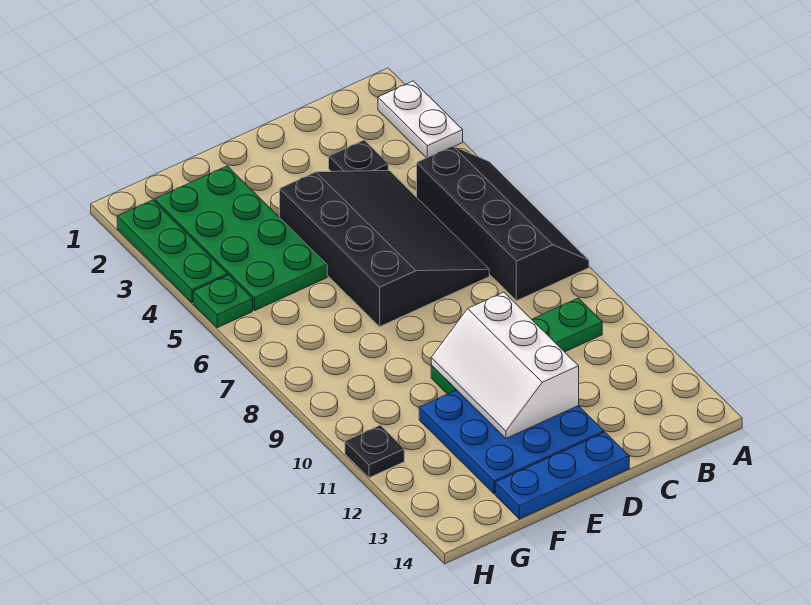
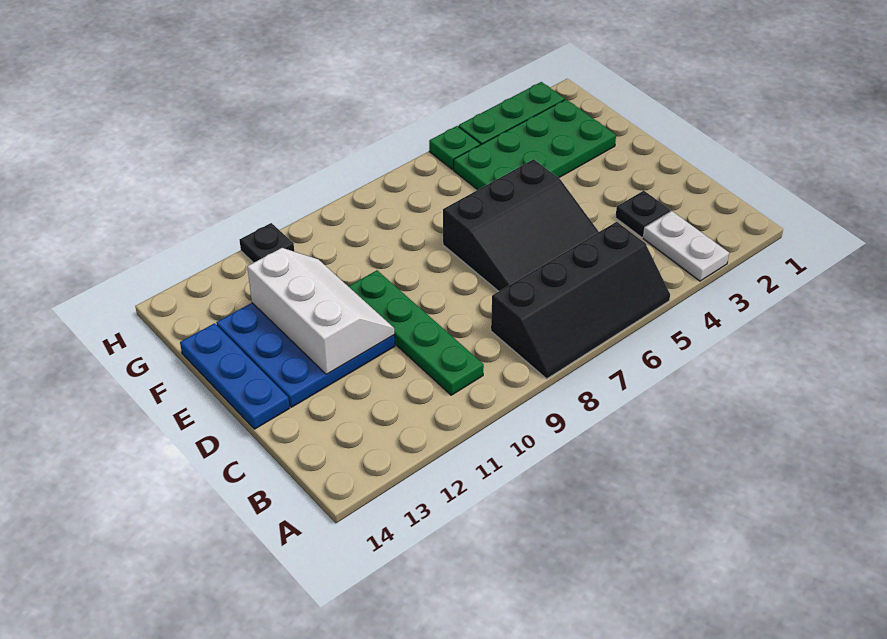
white 1x2 plate [378,81,463,158] -> white 1x2 plate turned to [643,211,729,281]
black 3x4 slope [280,171,489,327] -> black 3x3 slope [443,159,599,291]
white 2x3 slope [431,292,579,438] -> white 2x3 slope turned to [247,248,394,374]

